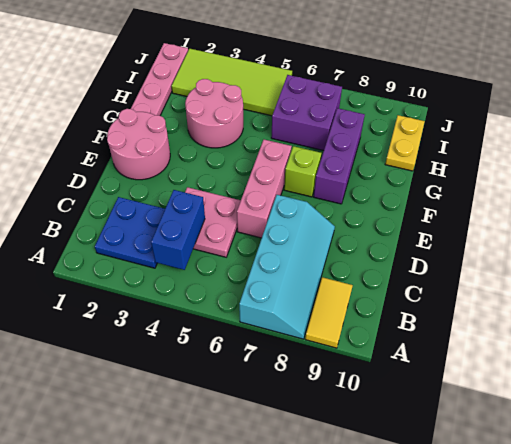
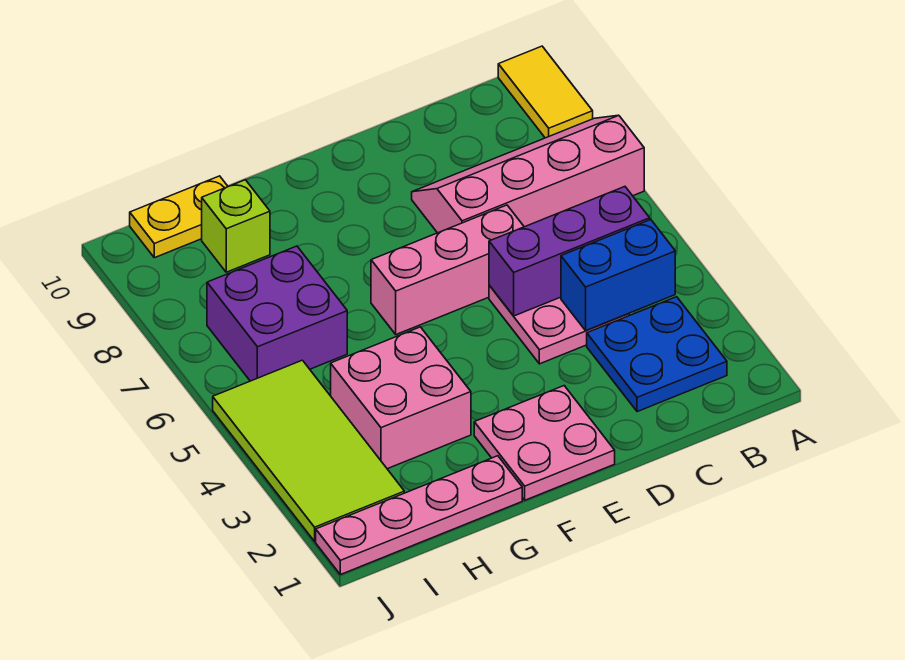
cyan 2x4 slope [239,195,335,339] -> pink 2x4 slope [412,115,644,233]
yellow 1x2 tile [305,277,353,348] -> yellow 1x2 tile turned to [498,46,593,138]
pink 2x2 round brick [107,109,170,180] -> pink 2x2 plate [474,386,615,500]
lime 1x1 brick [284,146,321,197] -> lime 1x1 brick moved to [202,180,270,272]
purple 1x3 brick [314,108,365,204] -> purple 1x3 brick moved to [489,187,650,316]
pink 2x2 round brick [185,79,243,148] -> pink 2x2 brick [331,327,471,469]

